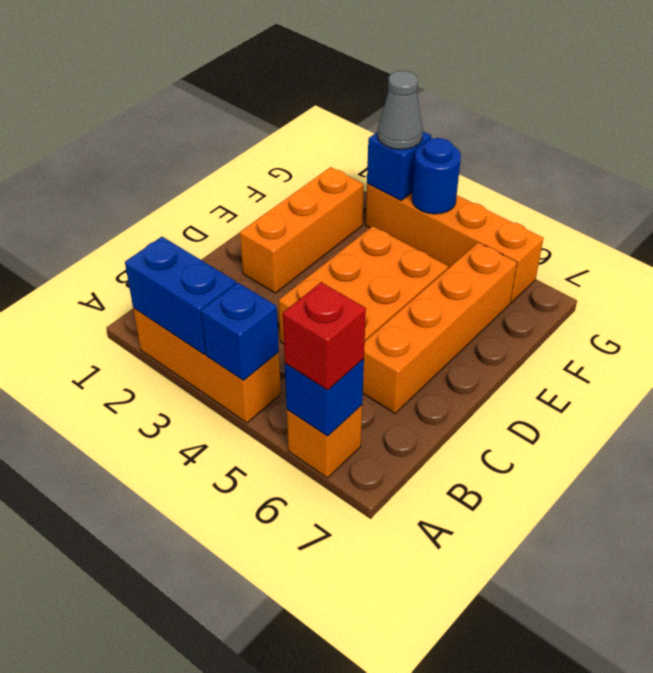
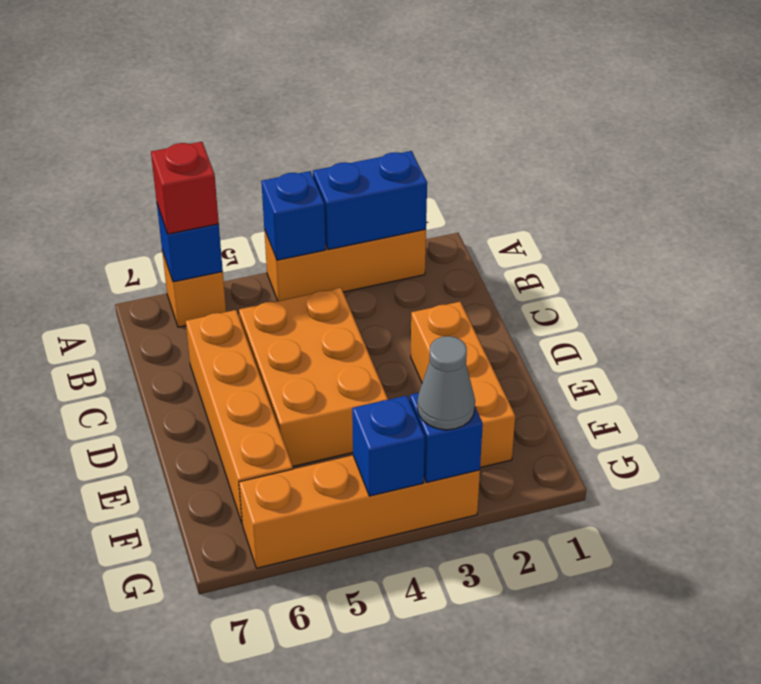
blue 1x1 round brick [412,138,461,214] -> blue 1x1 brick [352,396,425,496]

